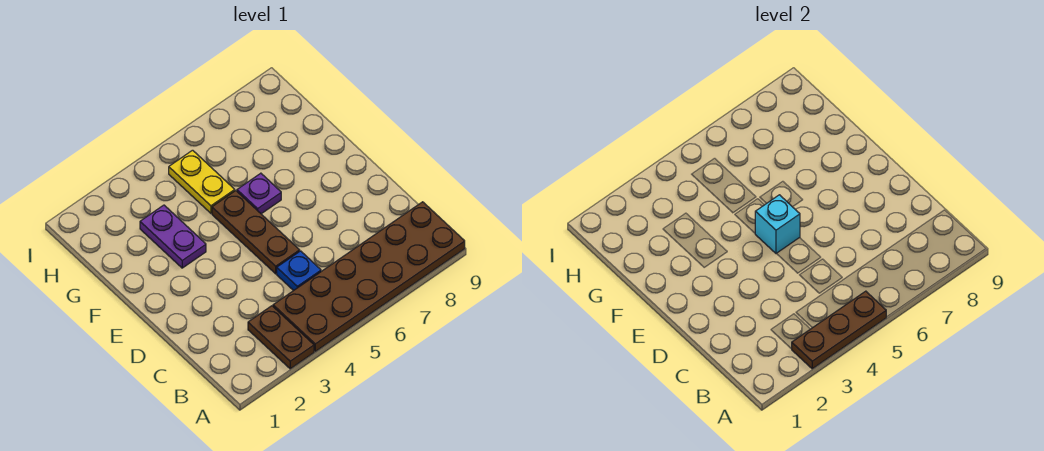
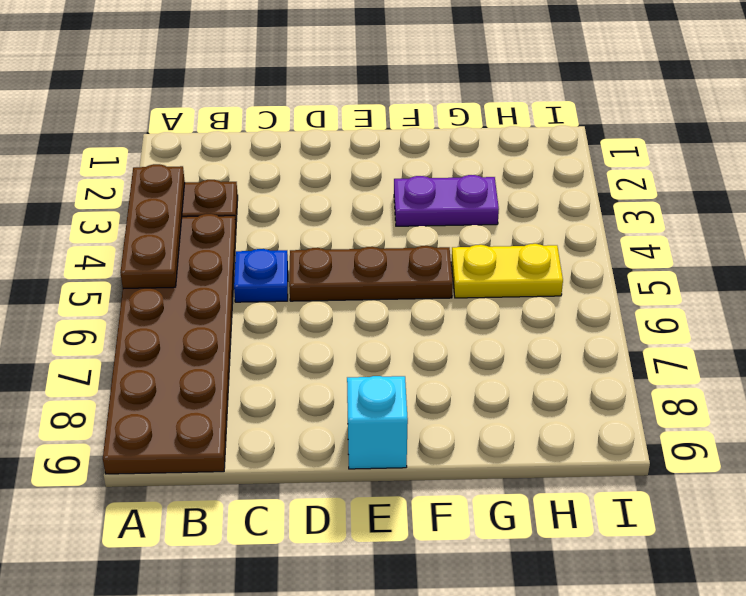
cyan 1x1 brick [755,195,800,254] -> cyan 1x1 brick moved to [347,376,408,469]
purple 1x1 plate [237,173,281,214] -> none

